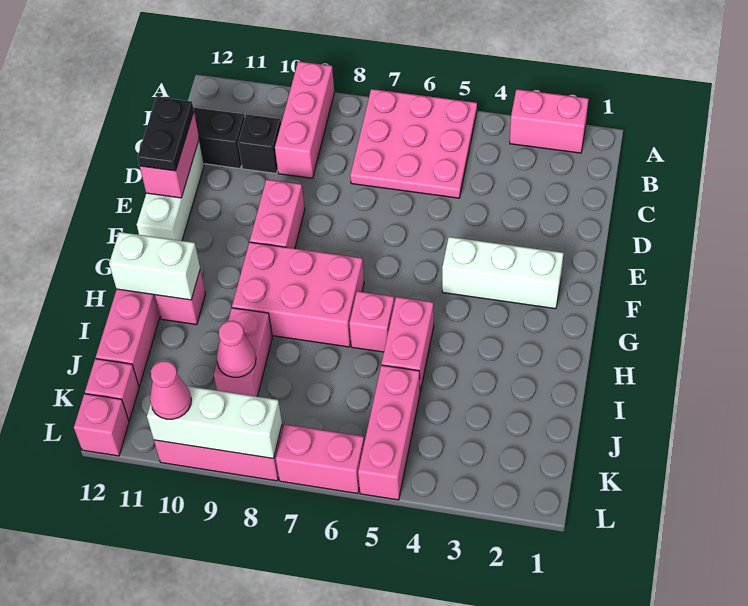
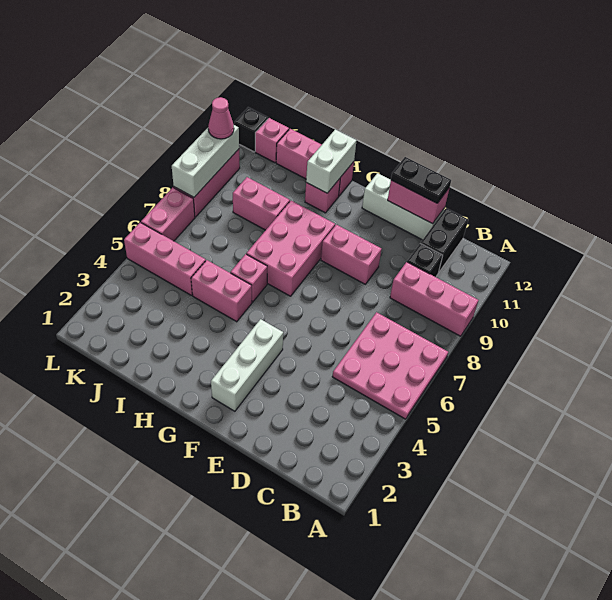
pink 1x2 brick [510,89,588,153] -> none
pink 1x1 cone [217,321,256,377] -> none
pink 1x1 brick [74,394,129,456] -> black 1x1 brick [234,107,268,152]

